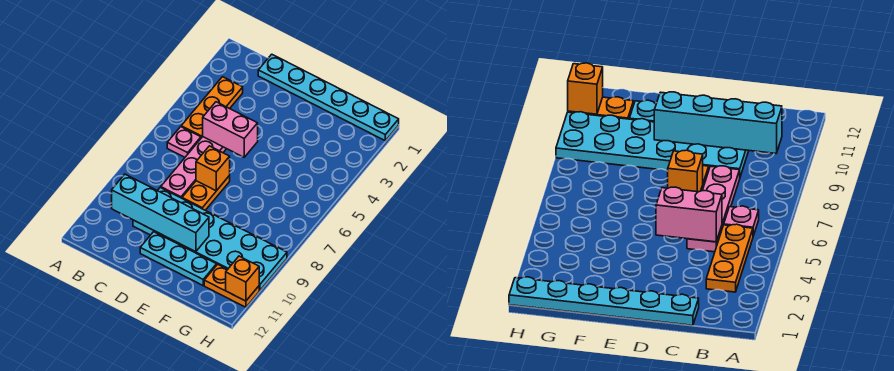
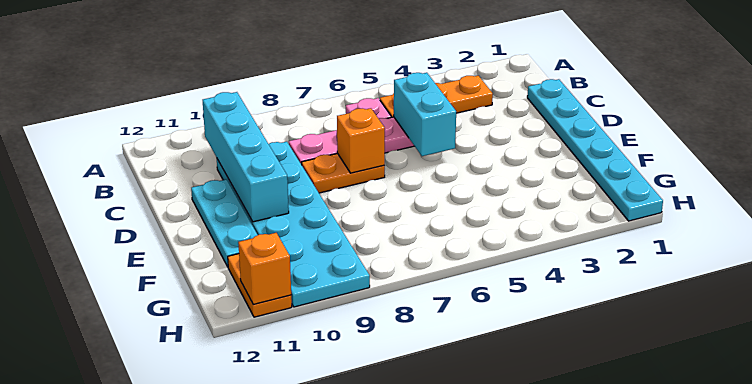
pink 1x2 brick [203,102,258,157] -> cyan 1x2 brick [394,73,456,156]

